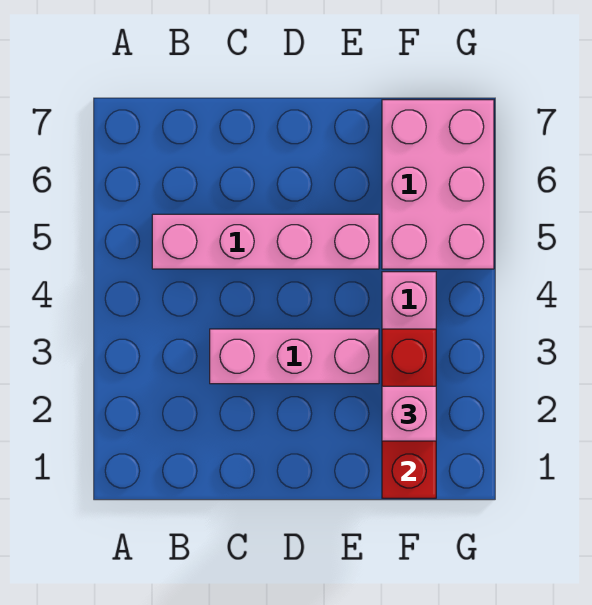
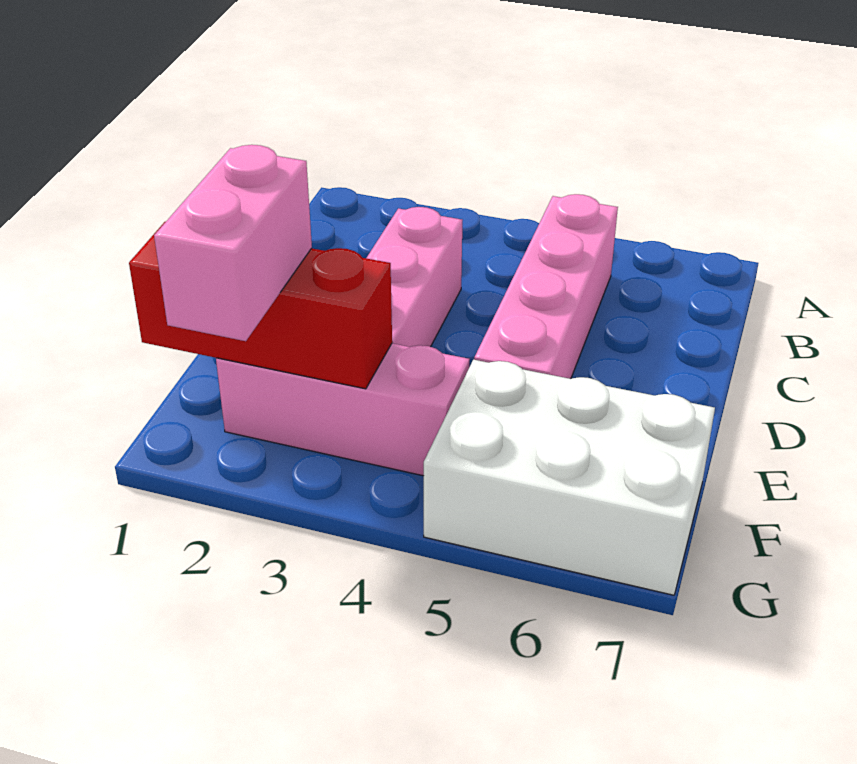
pink 1x1 brick [382,386,436,441] -> pink 1x2 brick [154,145,312,341]
pink 2x3 brick [382,100,494,269] -> white 2x3 brick [424,360,715,595]

